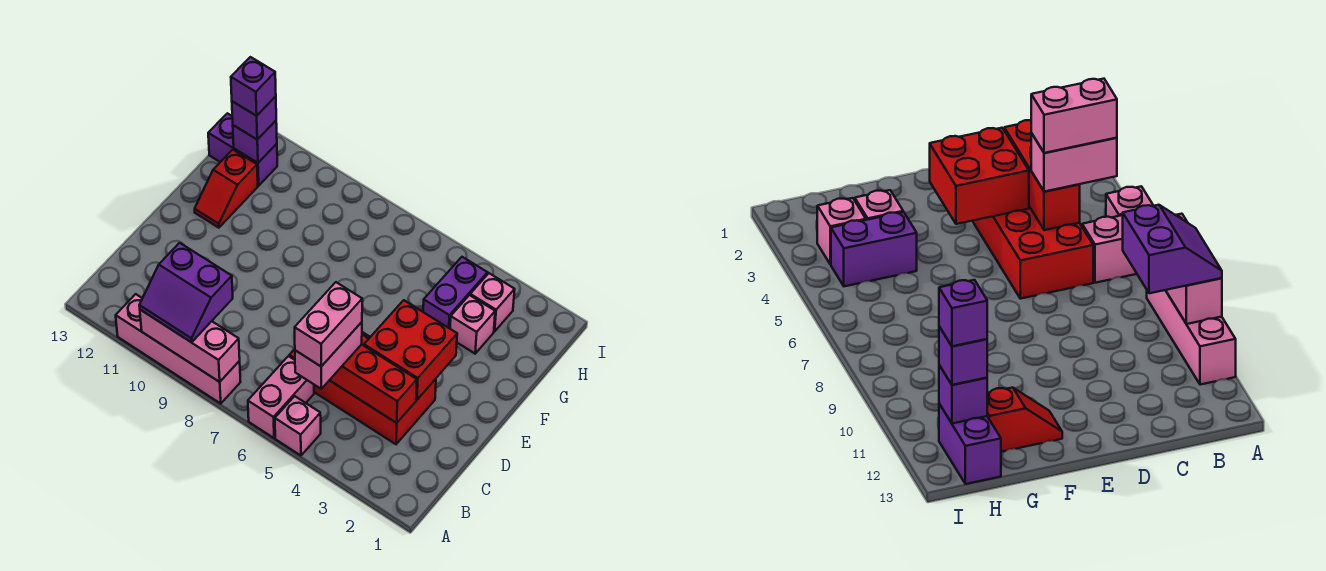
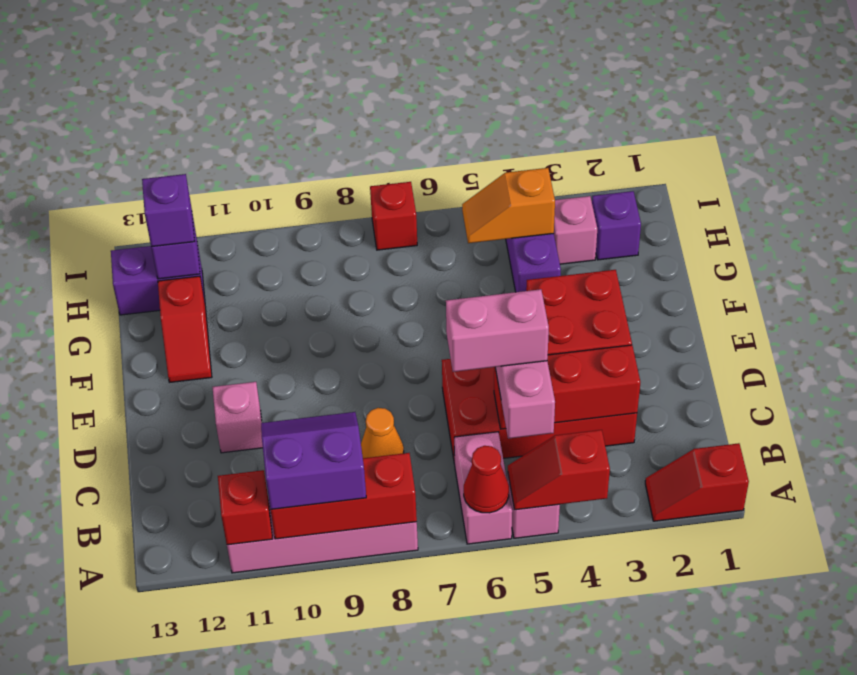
none -> red 1x2 slope [645,443,749,521]
none -> red 1x2 slope [508,430,610,510]
none -> red 1x1 cone [464,446,509,513]
pink 1x3 brick [140,310,240,382] -> red 1x3 brick [271,453,417,539]
purple 2x2 slope [139,243,233,342] -> purple 2x2 slope turned to [261,412,366,509]
none -> red 1x1 brick [218,470,272,545]
pink 1x2 brick [295,282,362,366] -> pink 1x2 brick turned to [446,289,549,372]
none -> orange 1x1 cone [361,408,404,458]
pink 1x1 brick [450,295,495,354] -> pink 1x1 brick moved to [212,382,263,453]
none -> orange 1x2 slope [462,168,555,243]
purple 1x1 brick [231,57,276,116] -> purple 1x1 brick moved to [592,191,641,260]
none -> red 1x1 brick [370,182,417,250]

